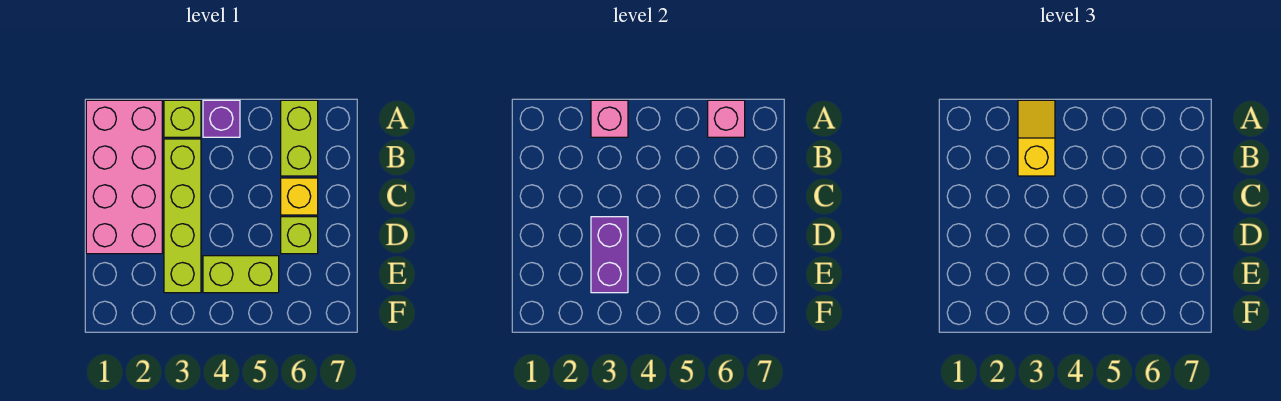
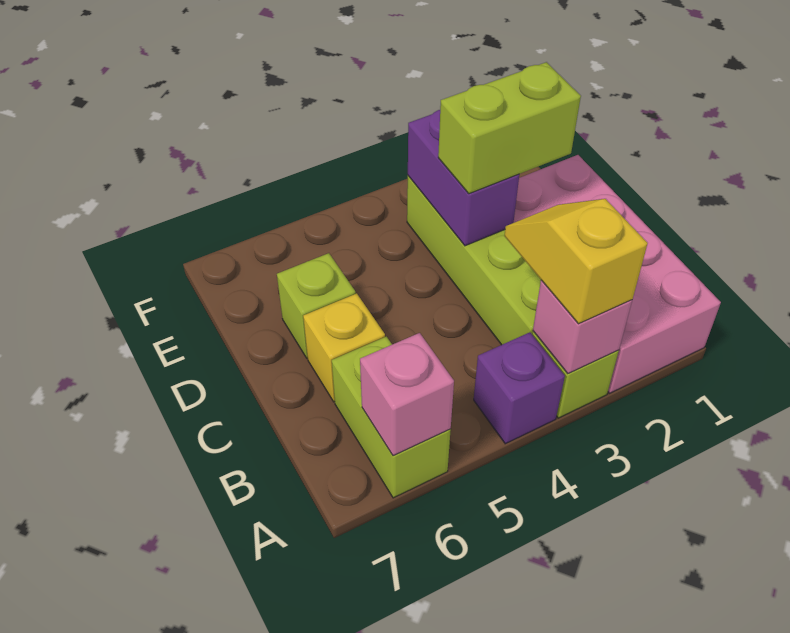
yellow 1x2 slope [1018,100,1055,176] -> yellow 1x2 slope turned to [505,199,648,324]
lime 1x2 brick [203,256,279,293] -> lime 1x2 brick moved to [438,62,581,194]

